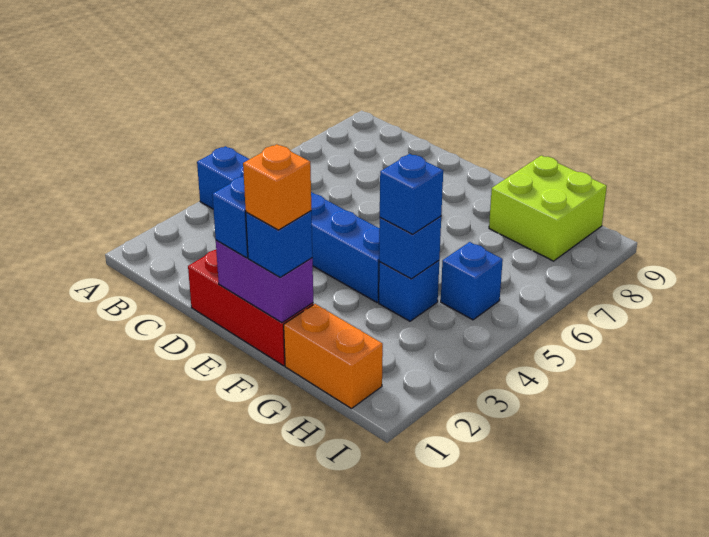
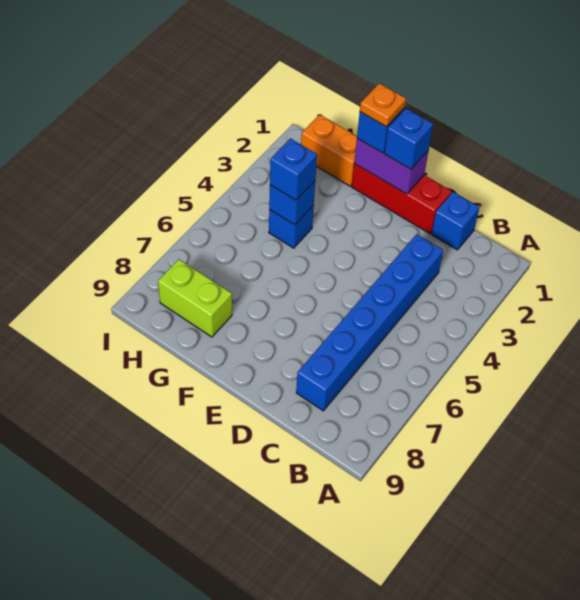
blue 1x6 brick [197,146,380,302] -> blue 1x6 brick turned to [296,234,443,411]
orange 1x1 brick [243,144,311,230] -> orange 1x1 plate [360,83,406,127]
lime 2x2 brick [489,156,607,261] -> lime 1x2 brick [158,259,232,337]
blue 1x1 brick [441,242,503,320] -> blue 1x1 brick moved to [432,192,479,250]

